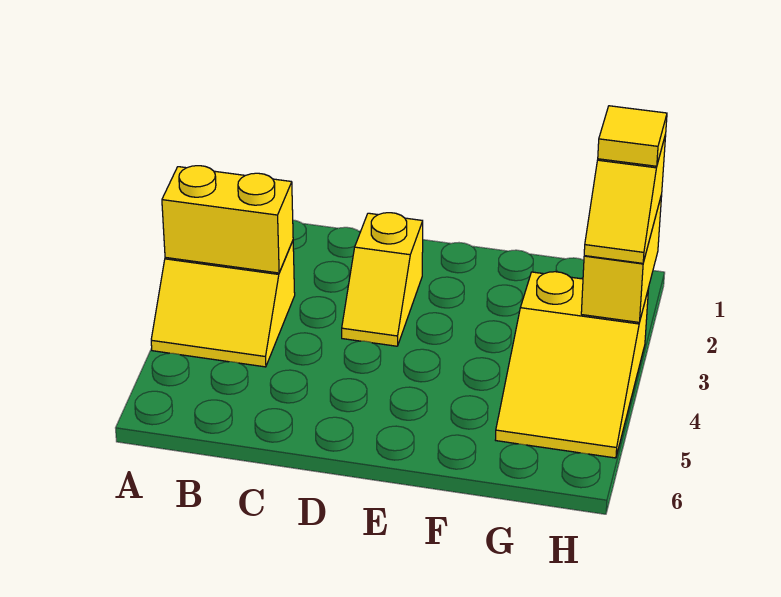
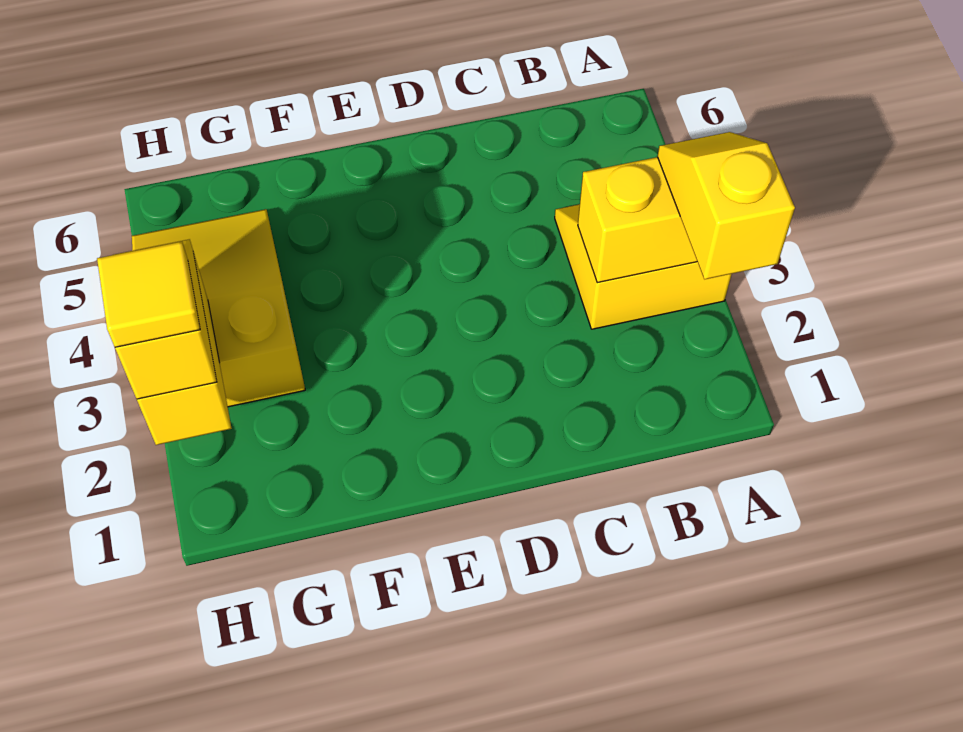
yellow 1x2 slope [342,213,423,346] -> yellow 1x2 slope moved to [657,132,795,279]

